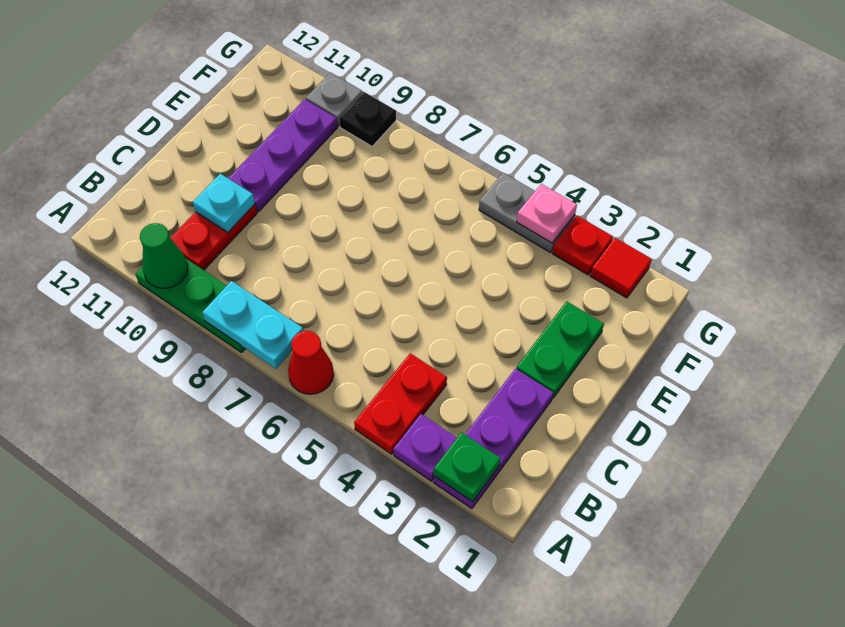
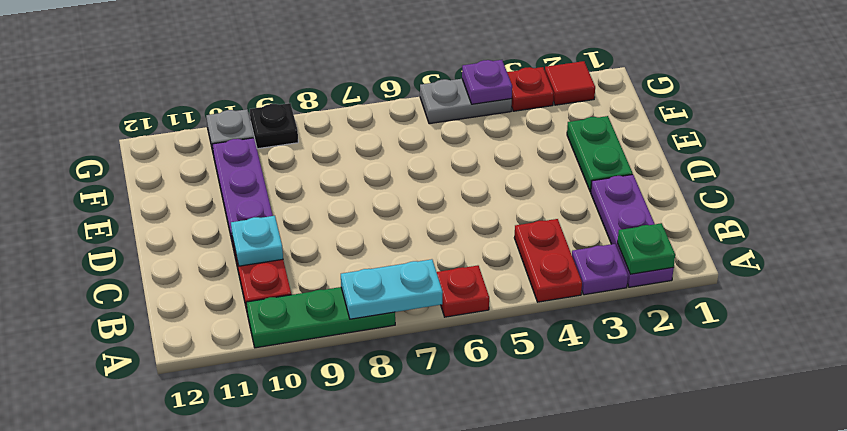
red 1x1 cone [288,331,334,394] -> red 1x1 plate [437,265,489,317]
green 1x1 cone [140,223,188,288] -> none
pink 1x1 plate [517,184,577,243] -> purple 1x1 plate [462,60,512,104]

